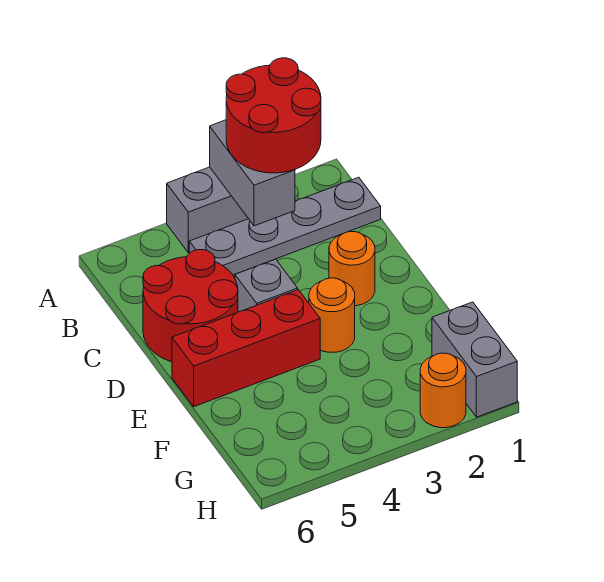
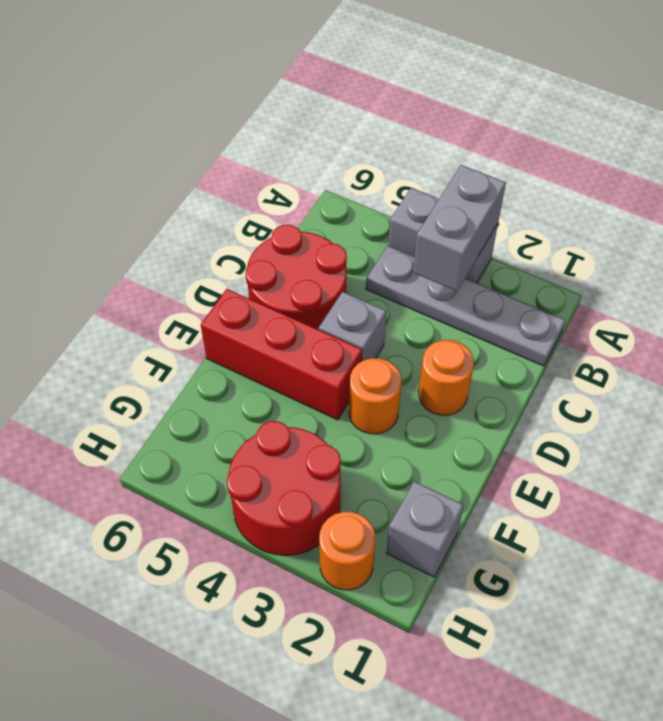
red 2x2 round brick [226,58,321,173] -> red 2x2 round brick moved to [227,421,341,555]
grey 1x2 brick [432,302,517,417] -> grey 1x1 brick [386,481,464,577]

